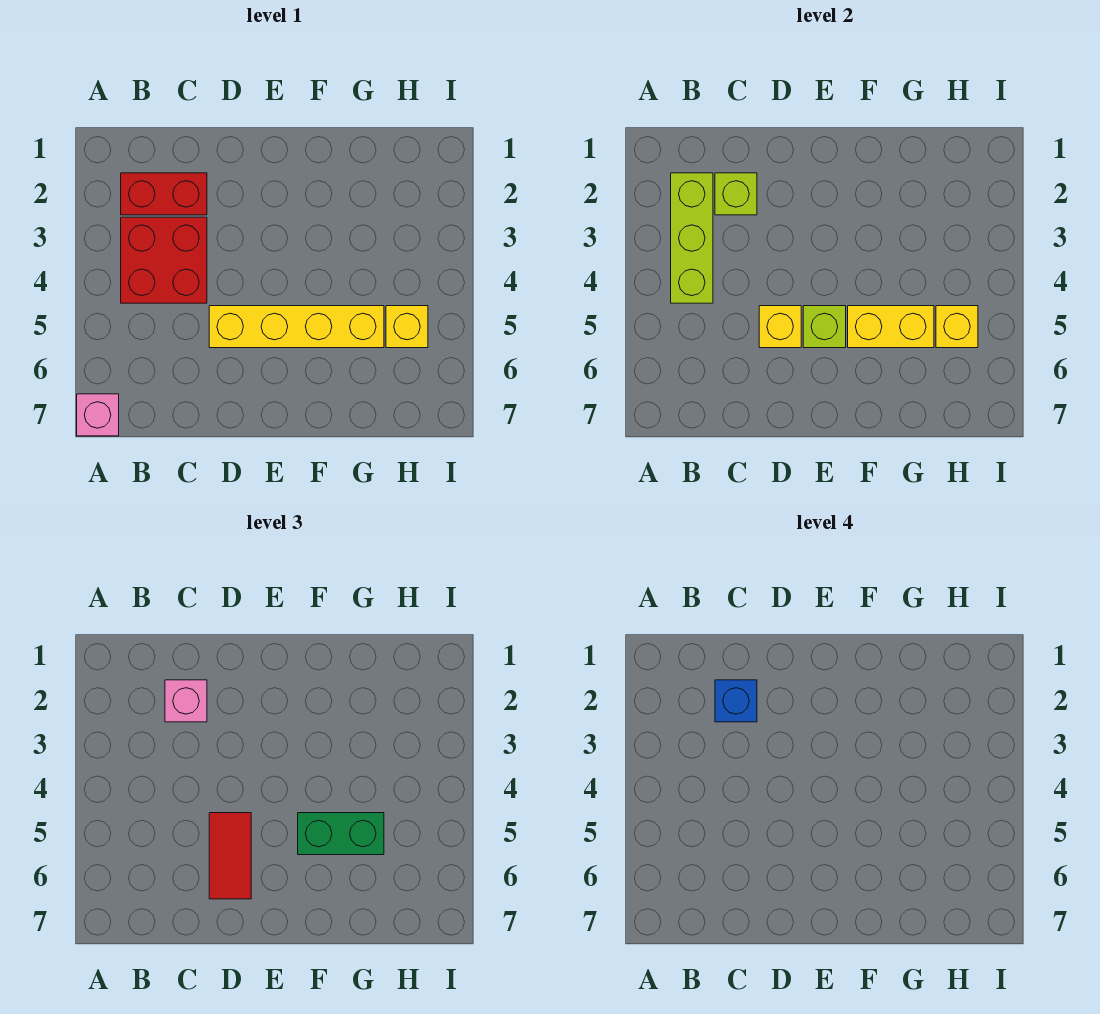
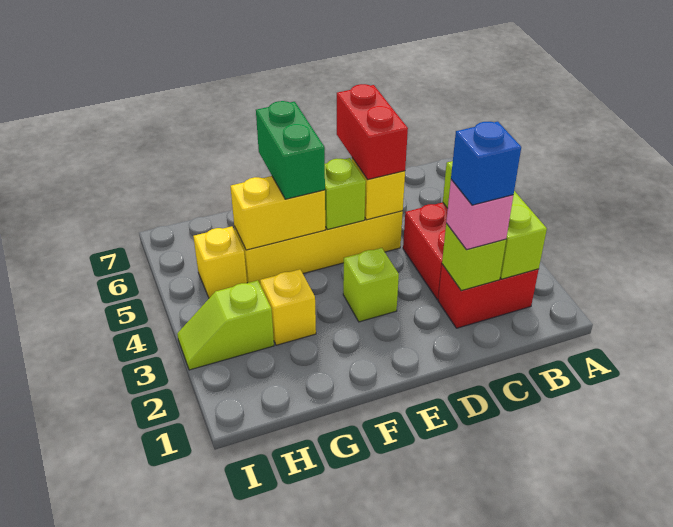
pink 1x1 brick [77,394,119,436] -> none
red 1x2 tile [209,813,251,899] -> red 1x2 brick [337,84,408,180]
none -> lime 1x1 brick [343,248,399,322]
green 1x2 brick [298,813,384,855] -> green 1x2 brick turned to [256,101,325,199]
none -> lime 1x2 slope [177,280,274,370]
yellow 1x1 brick [936,306,978,348] -> yellow 1x1 brick moved to [260,269,316,345]

